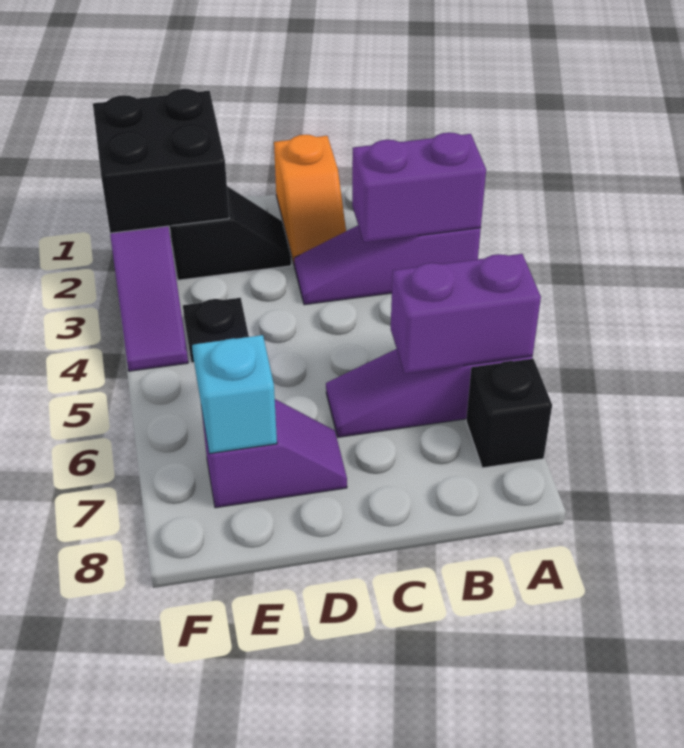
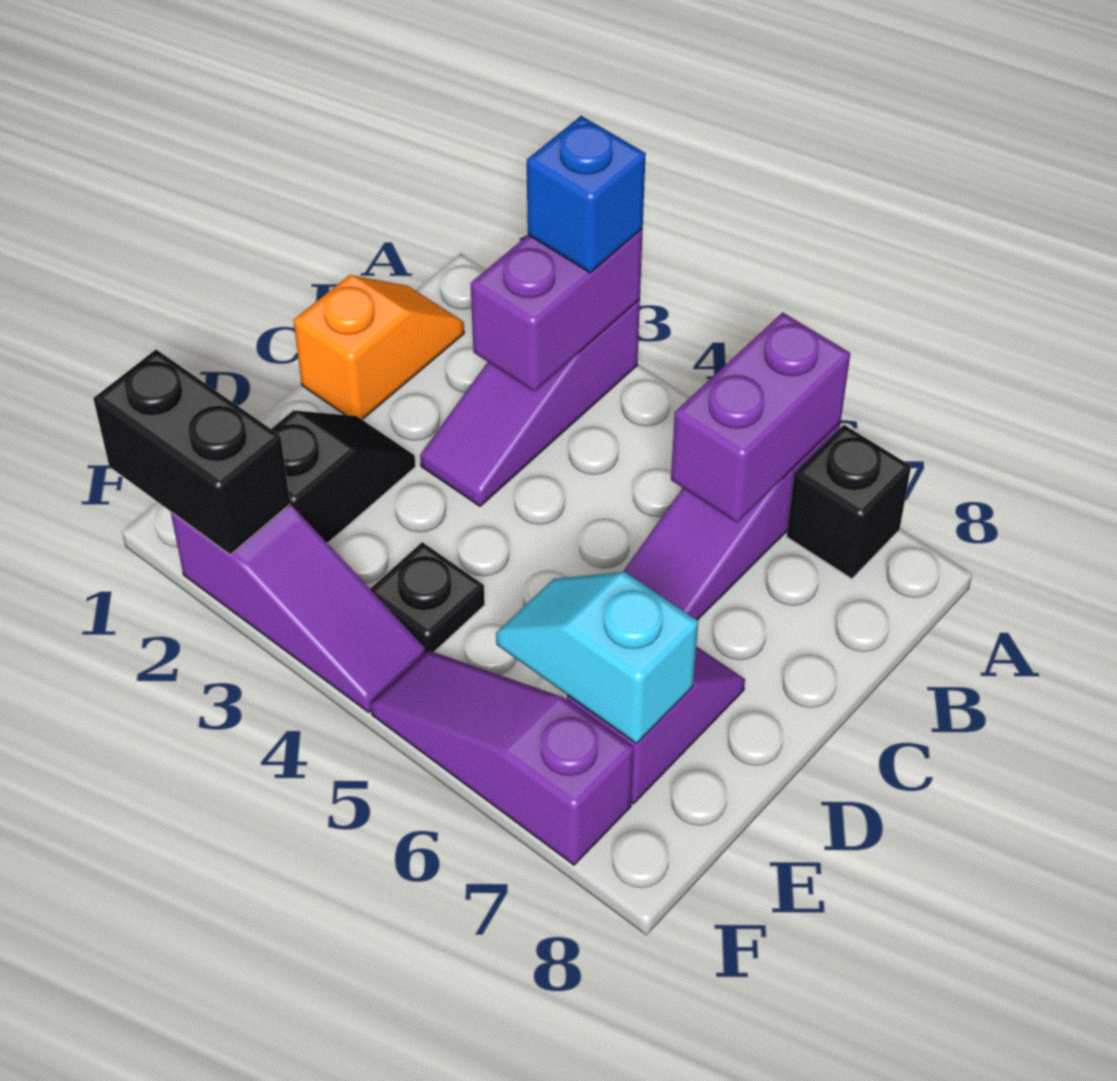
none -> blue 1x1 brick [527,116,646,273]
orange 1x2 slope [274,135,346,263] -> orange 1x2 slope turned to [293,275,464,420]
black 2x2 brick [93,89,229,233] -> black 1x2 brick [93,350,290,555]
none -> purple 1x3 slope [371,650,633,865]

